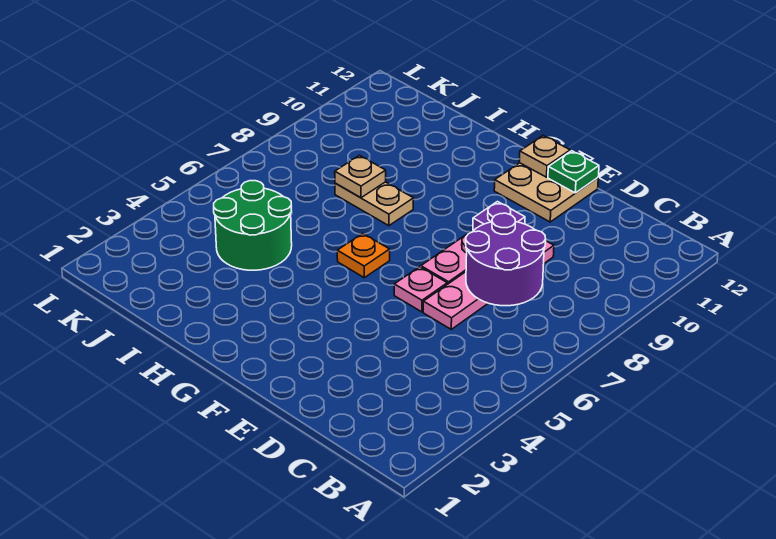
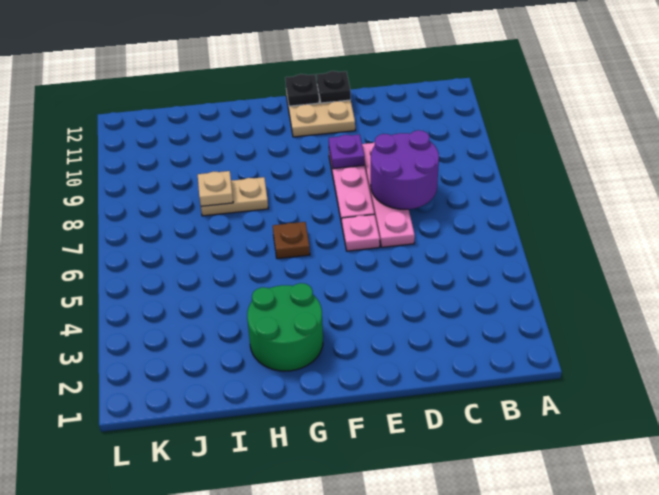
green 1x1 plate [548,151,599,193] -> black 1x1 plate [317,71,351,103]
tan 1x1 plate [519,136,570,177] -> black 1x1 plate [285,74,319,106]
orange 1x1 plate [337,233,390,278] -> brown 1x1 plate [273,222,310,259]
green 2x2 round brick [214,181,292,270] -> green 2x2 round brick moved to [247,283,323,371]

